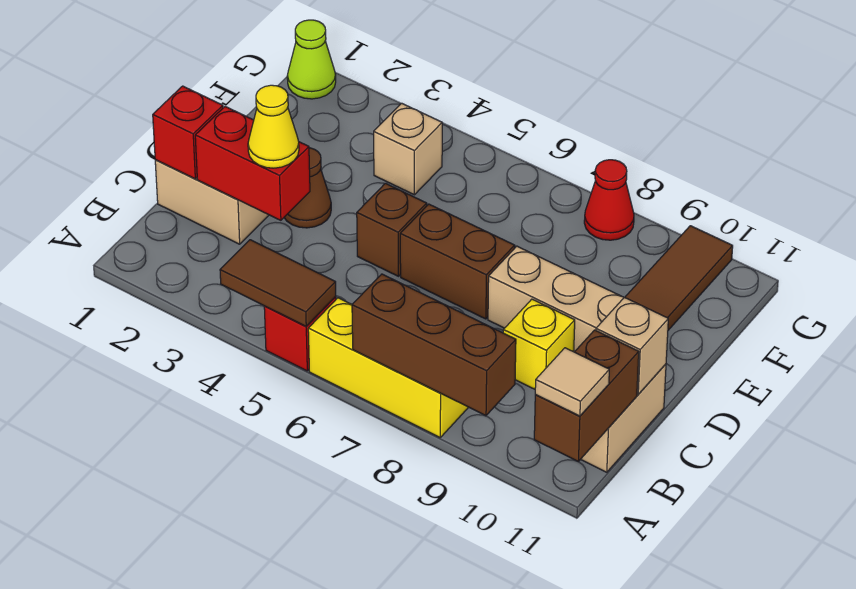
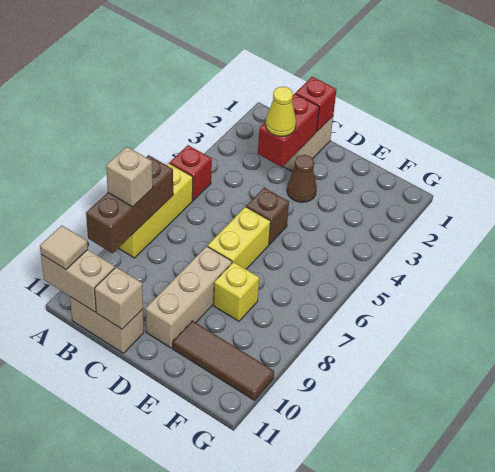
brown 1x2 tile [220,240,336,326] -> none
brown 1x2 brick [534,330,639,462] -> tan 1x2 brick [41,250,115,312]
yellow 1x1 brick [503,299,575,389] -> yellow 1x1 brick moved to [214,262,259,321]
brown 1x2 brick [400,204,515,319] -> yellow 1x2 brick [208,207,271,269]
tan 1x1 brick [374,103,442,195] -> tan 1x1 brick moved to [106,147,153,207]
lime 1x1 cone [287,20,336,99] -> none
red 1x1 cone [584,160,634,240] -> none

